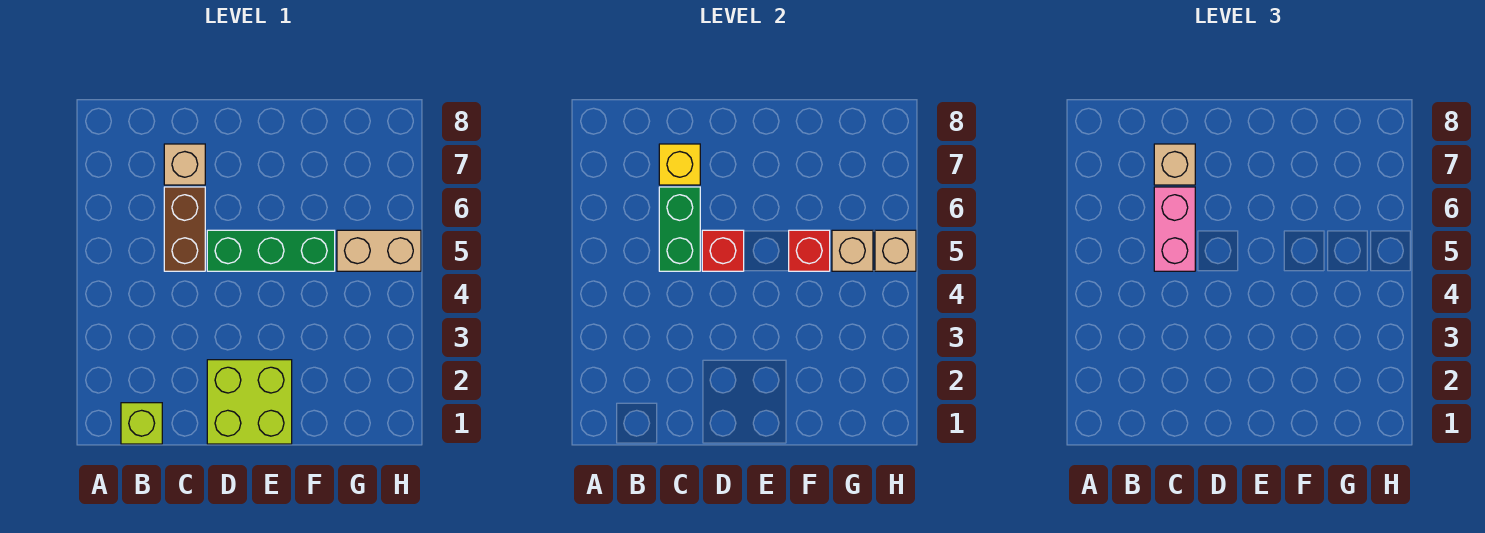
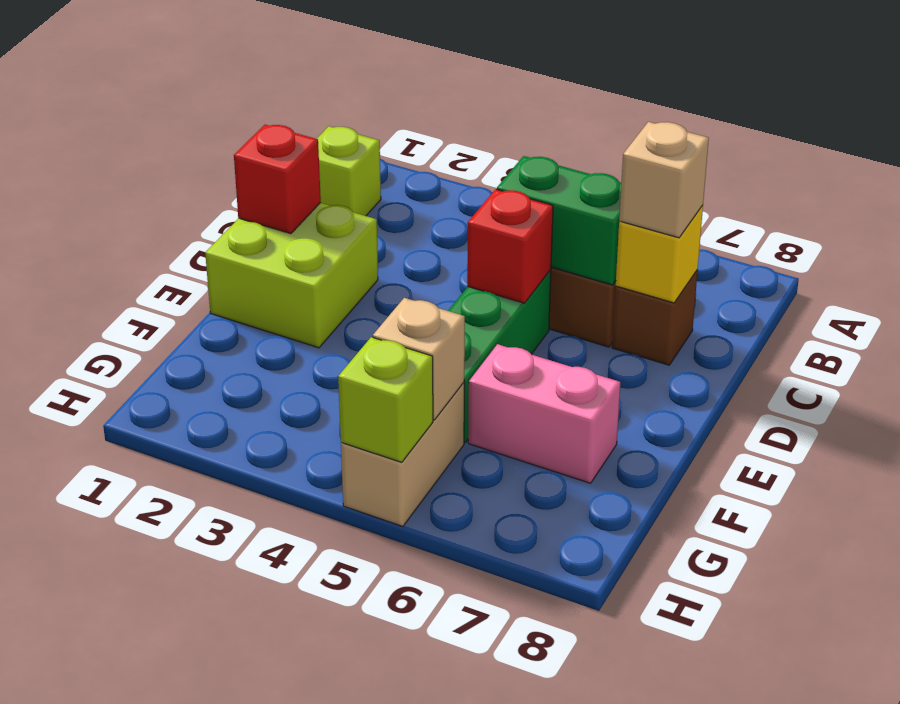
pink 1x2 brick [1154,187,1195,271] -> pink 1x2 brick moved to [468,344,620,483]
tan 1x1 brick [164,144,205,185] -> brown 1x1 brick [612,270,698,365]
red 1x1 brick [789,230,830,271] -> red 1x1 brick moved to [234,125,321,234]
tan 1x1 brick [875,230,916,271] -> lime 1x1 brick [338,337,433,462]

